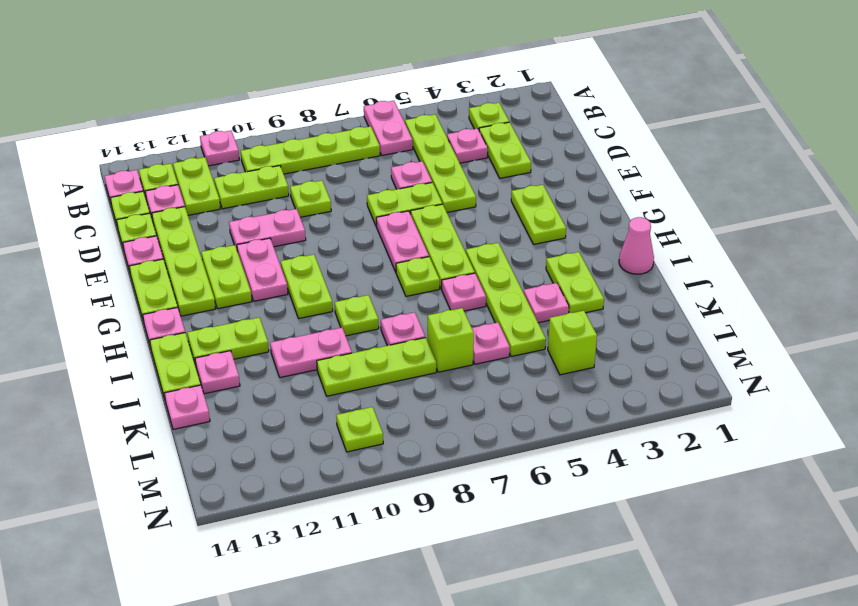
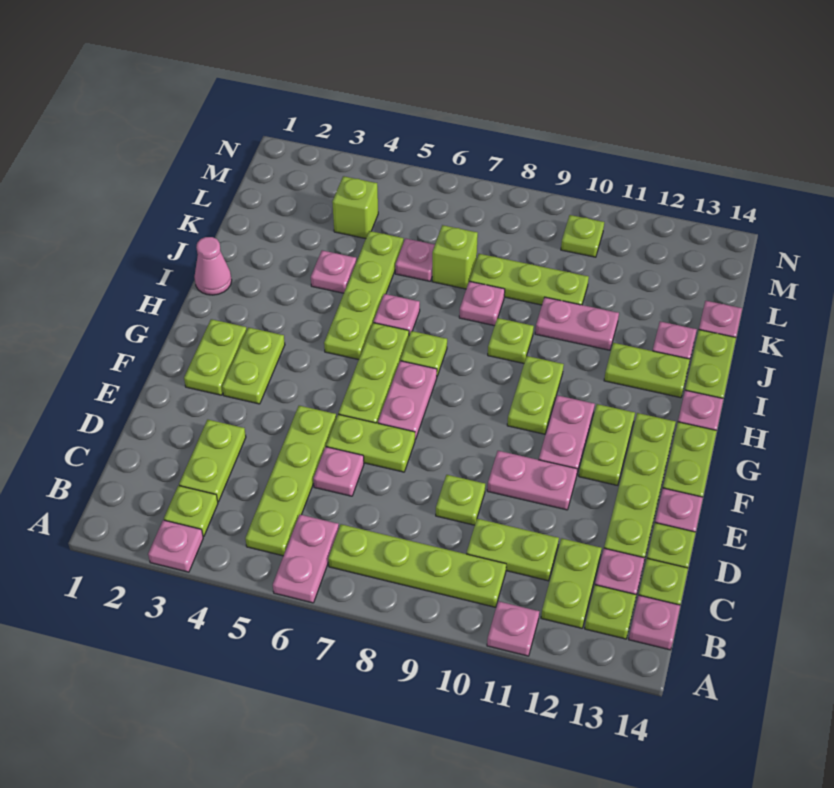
pink 1x1 plate [447,128,488,163] -> pink 1x1 plate moved to [148,520,203,572]
lime 1x2 plate [546,252,604,313] -> lime 1x2 plate moved to [184,319,247,395]

